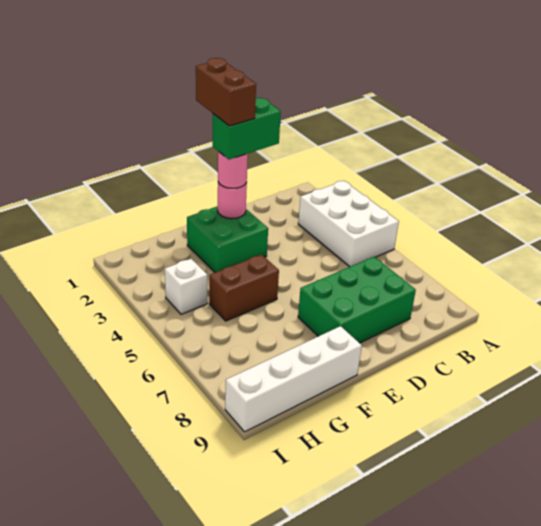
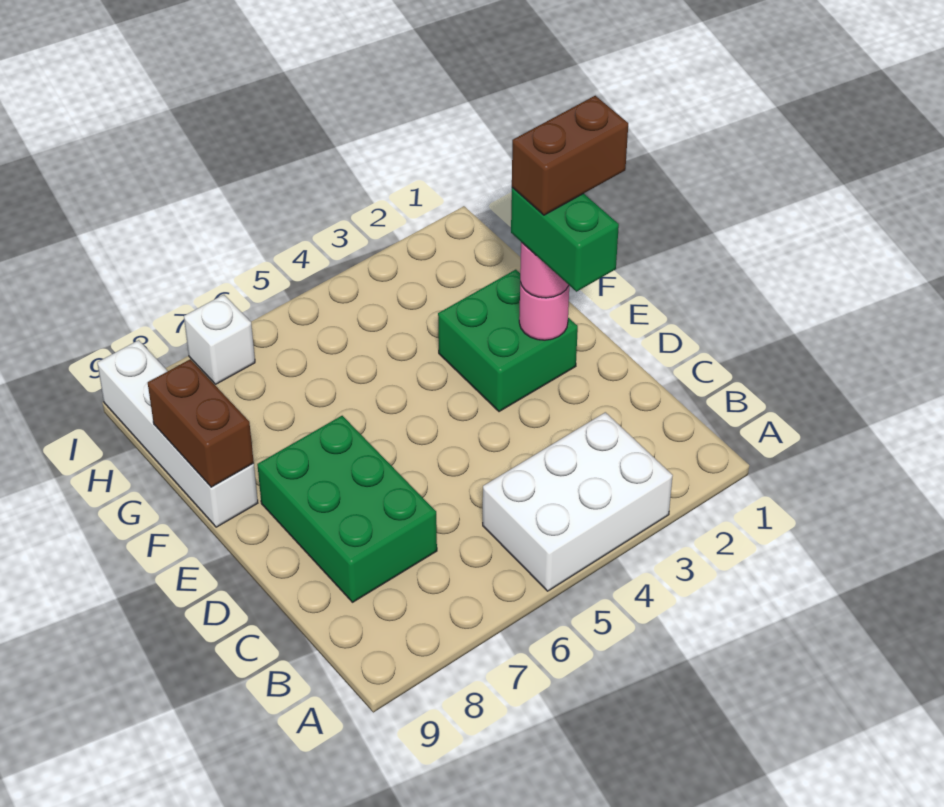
brown 1x2 brick [209,255,279,321] -> brown 1x2 brick moved to [148,359,254,487]
white 1x1 brick [165,259,207,314] -> white 1x1 brick moved to [184,295,255,384]

